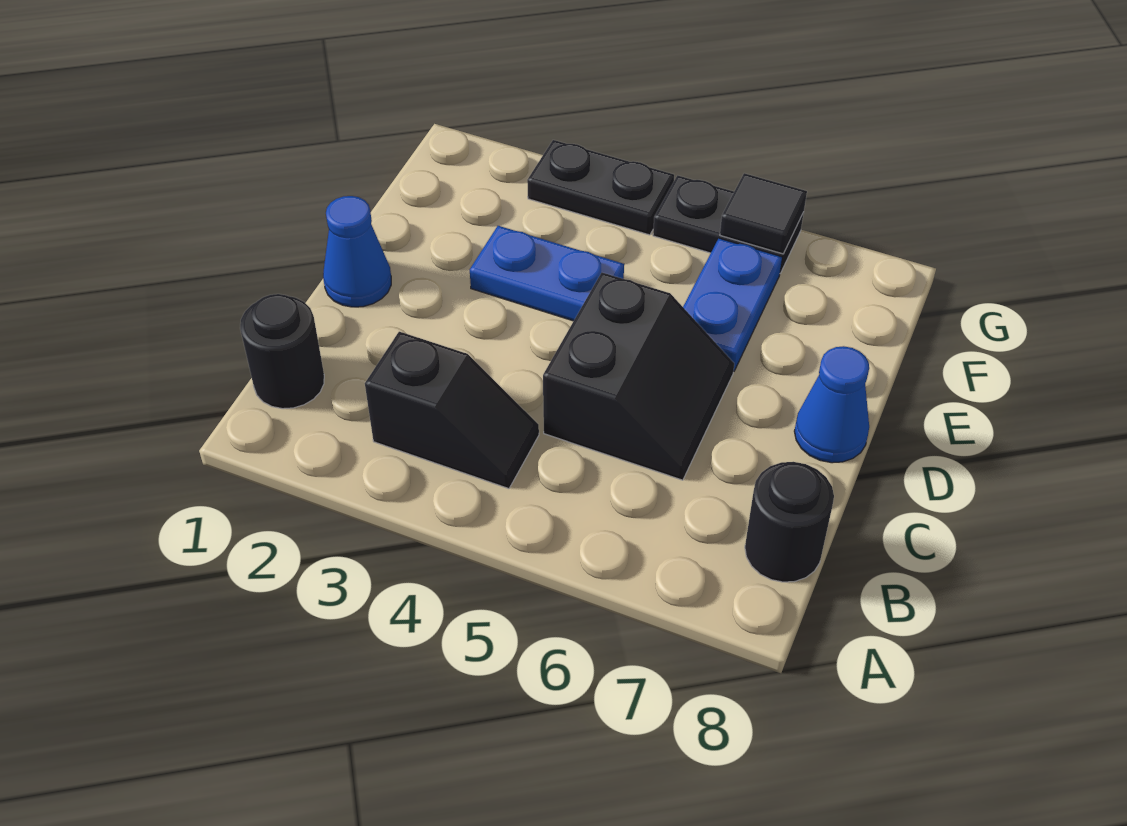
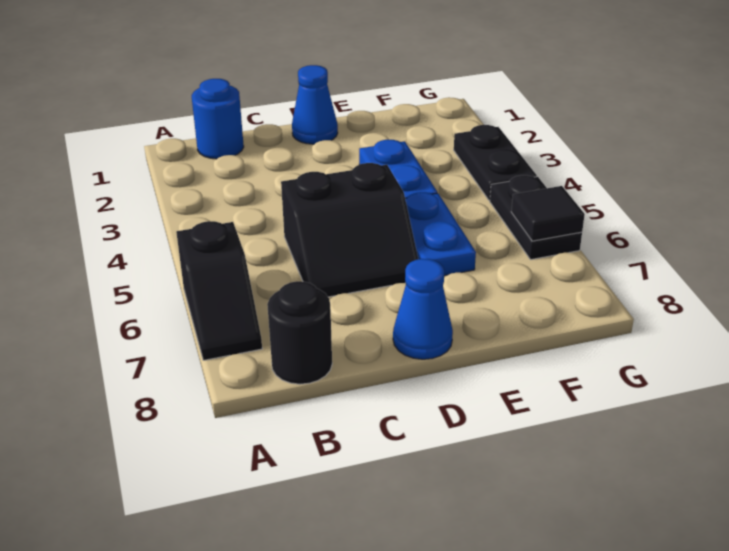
black 1x1 round brick [240,294,324,409] -> blue 1x1 round brick [192,79,244,159]
black 1x2 slope [365,332,539,489] -> black 1x2 slope moved to [176,221,262,360]
blue 1x2 plate [683,238,782,371] -> blue 1x2 plate turned to [405,192,476,276]

